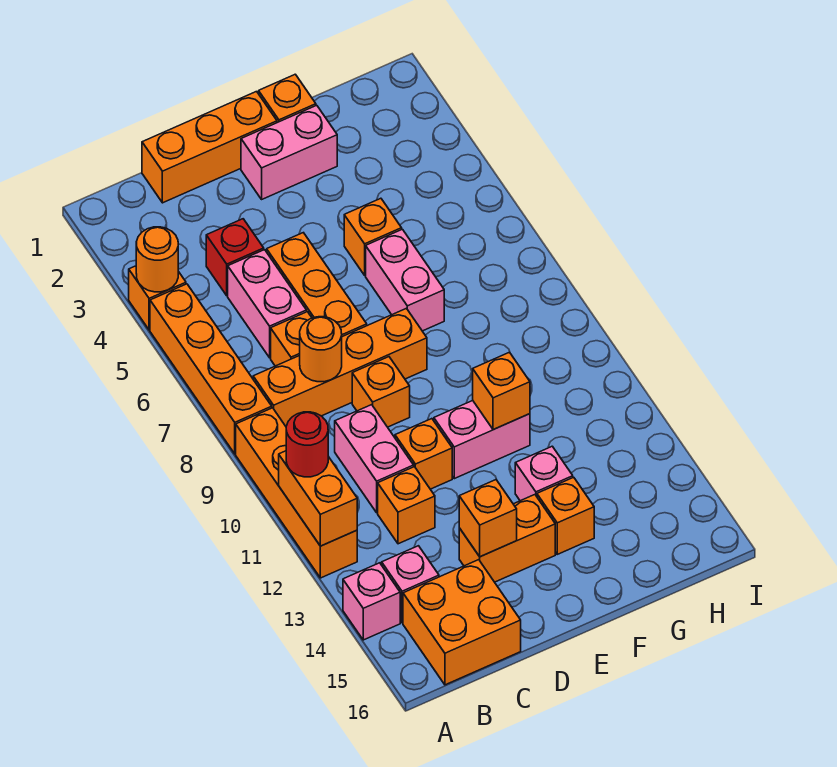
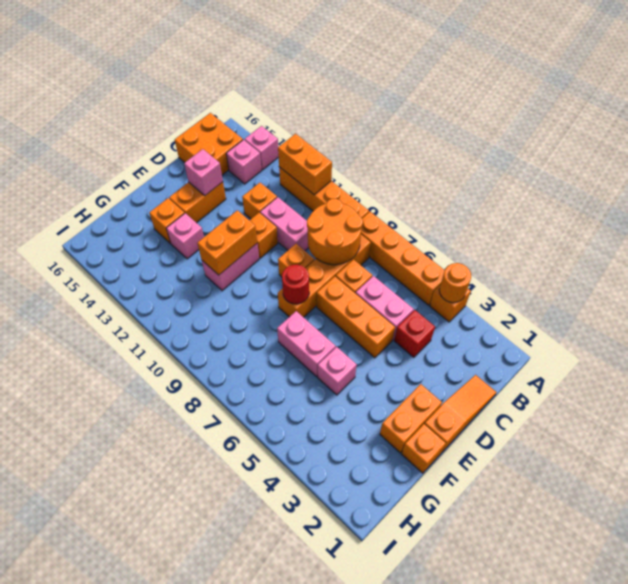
red 1x1 round brick [286,412,328,477] -> red 1x1 round brick moved to [282,265,309,304]
orange 1x3 brick [142,92,277,203] -> orange 1x3 slope [425,375,497,452]
orange 1x1 round brick [300,317,342,382] -> orange 2x2 round brick [307,199,363,265]
orange 1x1 brick [459,480,517,557] -> pink 1x1 brick [184,149,223,196]
pink 1x2 brick [241,105,337,199] -> orange 1x2 brick [380,384,442,453]
orange 1x1 brick [344,198,402,275] -> pink 1x1 brick [318,347,357,395]
orange 1x1 brick [473,352,530,430] -> orange 1x2 brick [197,210,257,275]

